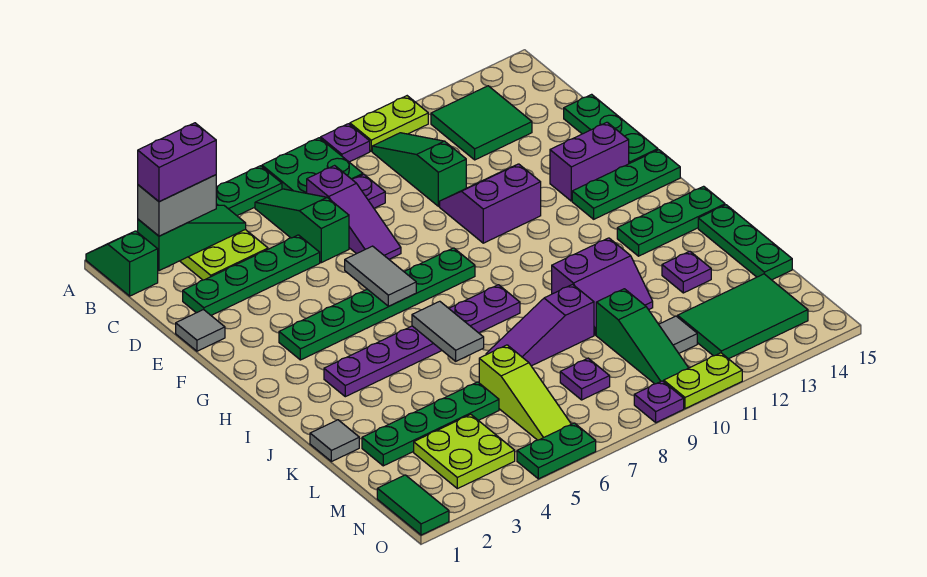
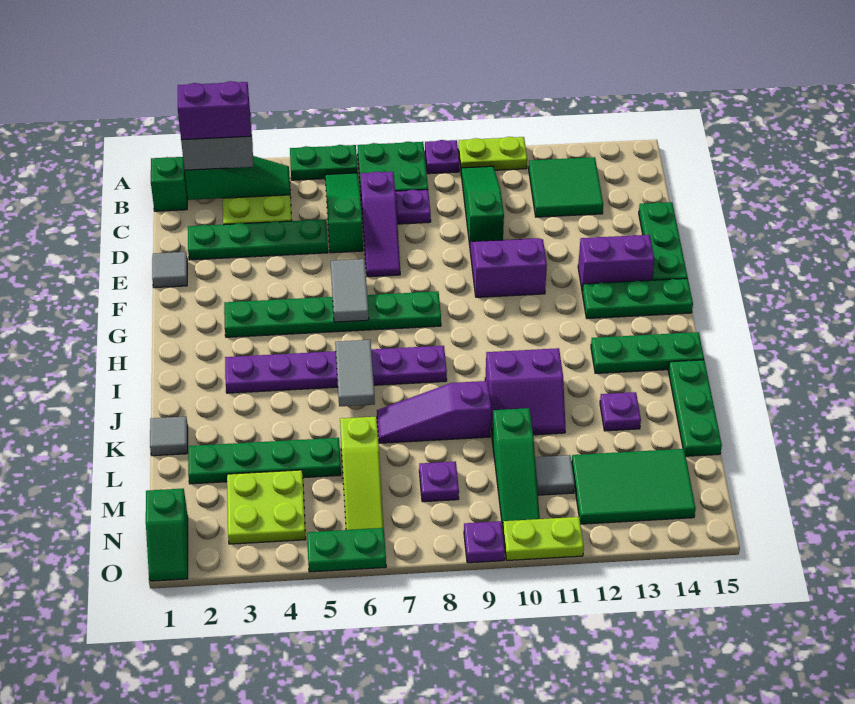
green 1x2 tile [377,475,449,535] -> green 1x2 slope [146,489,188,581]

